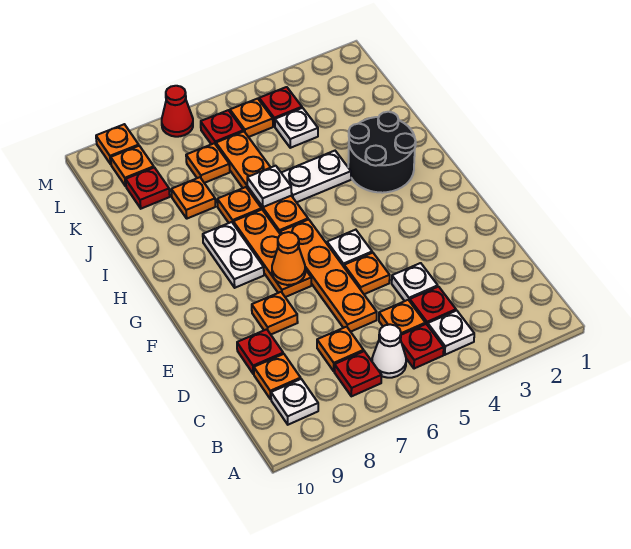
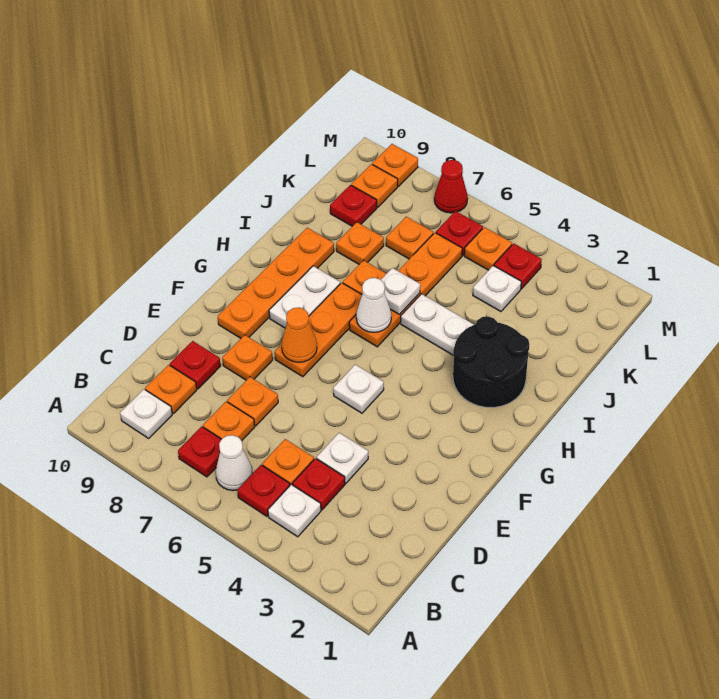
orange 1x4 plate [280,220,377,332] -> orange 1x4 plate moved to [218,228,334,338]
orange 1x1 plate [344,253,390,294] -> orange 1x1 plate moved to [227,377,278,426]
none -> white 1x1 cone [356,278,391,332]

